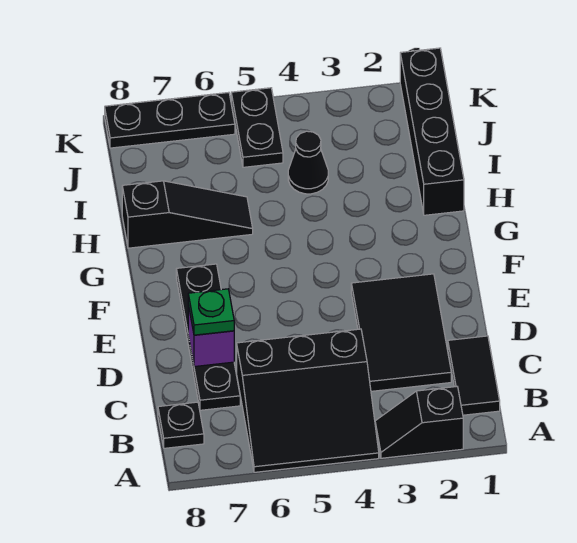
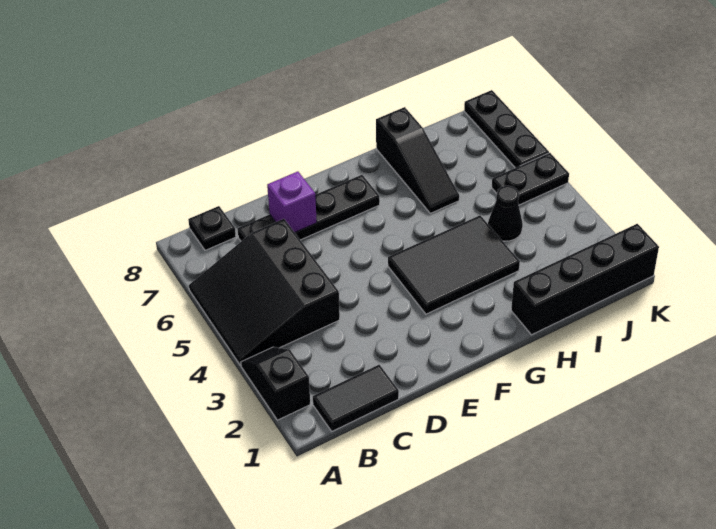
black 2x3 tile [351,274,451,391] -> black 2x3 tile moved to [388,215,520,314]
green 1x1 plate [188,289,234,335] -> none

